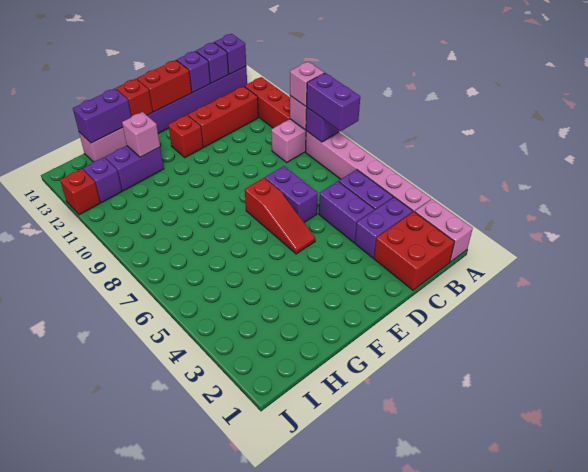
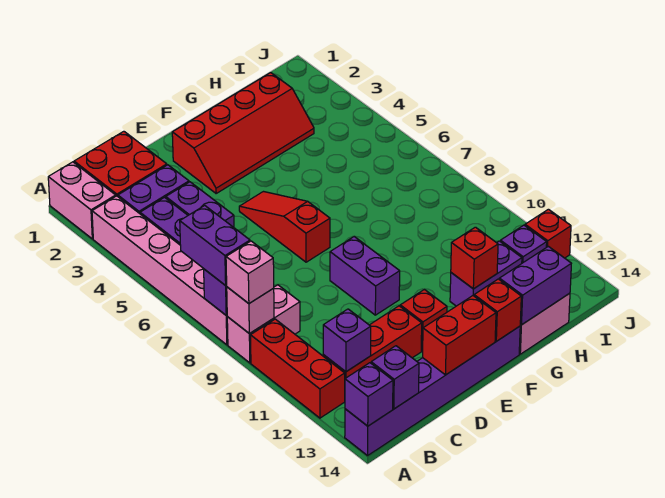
purple 1x1 brick [177,51,210,93] -> purple 1x1 brick moved to [323,309,371,372]
purple 1x2 brick [265,166,318,222] -> purple 1x2 brick moved to [330,237,400,315]
none -> red 2x4 slope [172,73,314,193]
pink 1x1 brick [122,112,160,157] -> red 1x1 brick [451,227,498,289]

